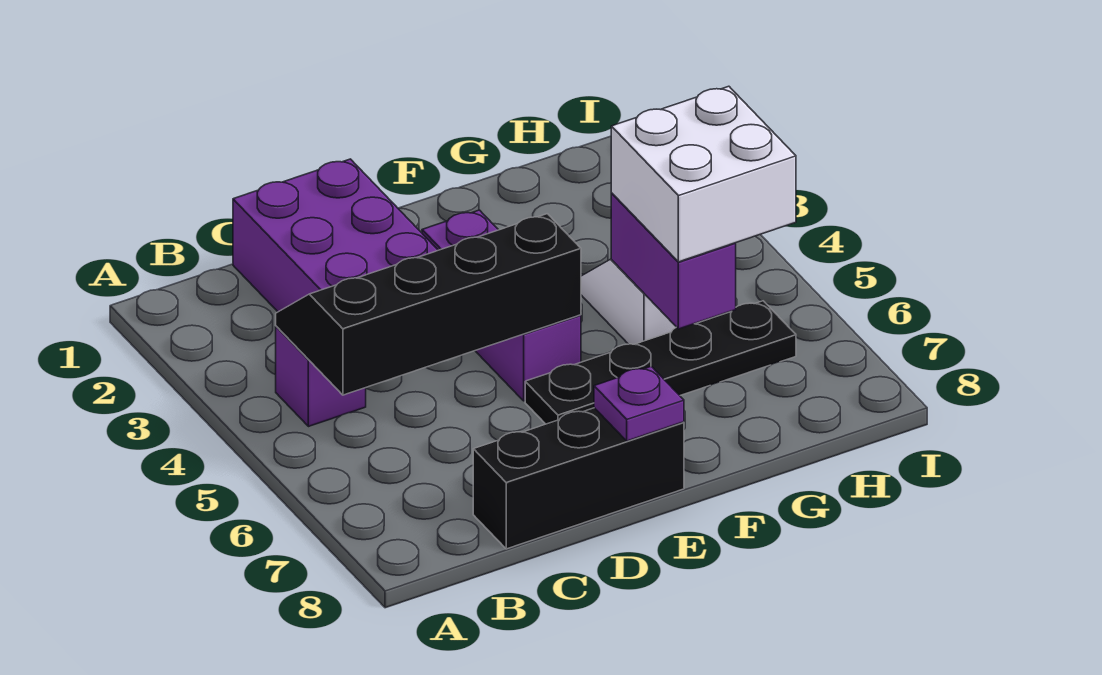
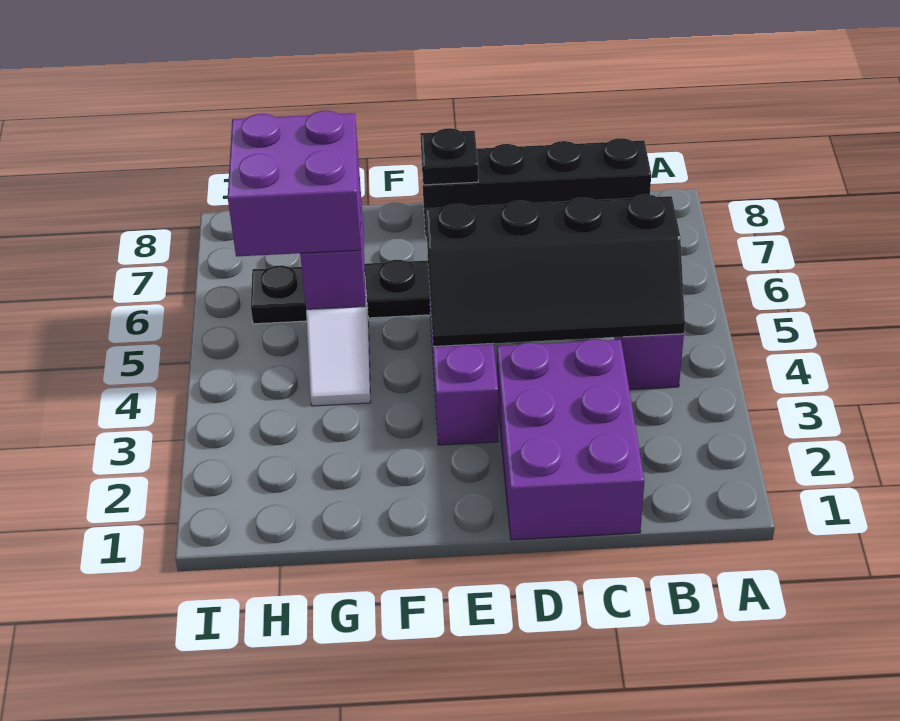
black 1x3 brick [473,408,684,549] -> black 1x4 brick [421,138,651,238]
purple 1x1 plate [594,366,684,441] -> black 1x1 plate [420,128,478,185]
white 2x2 brick [611,86,796,262] -> purple 2x2 brick [228,111,361,257]

